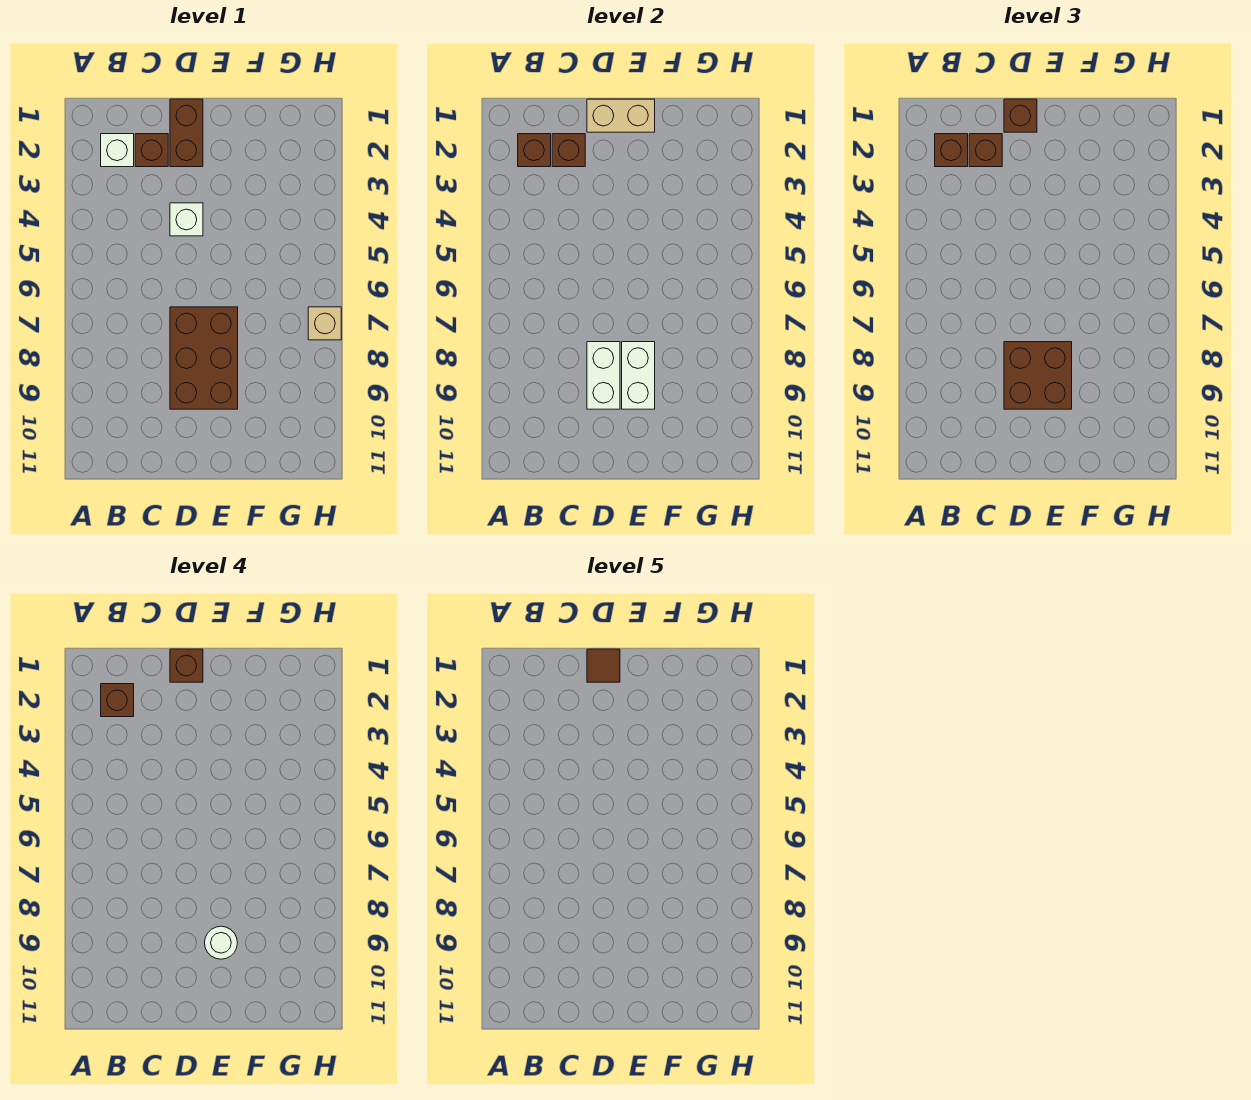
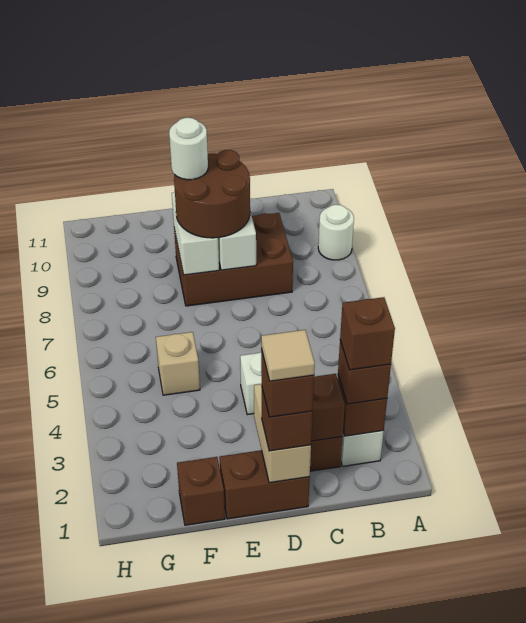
none -> white 1x1 round brick [318,205,354,260]
brown 1x1 brick [969,134,1002,167] -> brown 1x1 brick moved to [177,457,225,525]
brown 1x2 brick [170,99,203,167] -> brown 1x2 brick turned to [219,450,310,519]
tan 1x2 brick [587,99,655,132] -> tan 1x2 brick turned to [254,384,311,483]
brown 1x1 tile [587,649,620,682] -> tan 1x1 tile [261,330,315,381]
brown 2x3 brick [170,307,238,409] -> brown 2x3 brick turned to [174,213,293,306]
brown 2x2 brick [1004,342,1072,409] -> brown 2x2 round brick [174,150,250,238]
tan 1x1 brick [308,307,341,340] -> tan 1x1 brick moved to [156,332,200,395]

